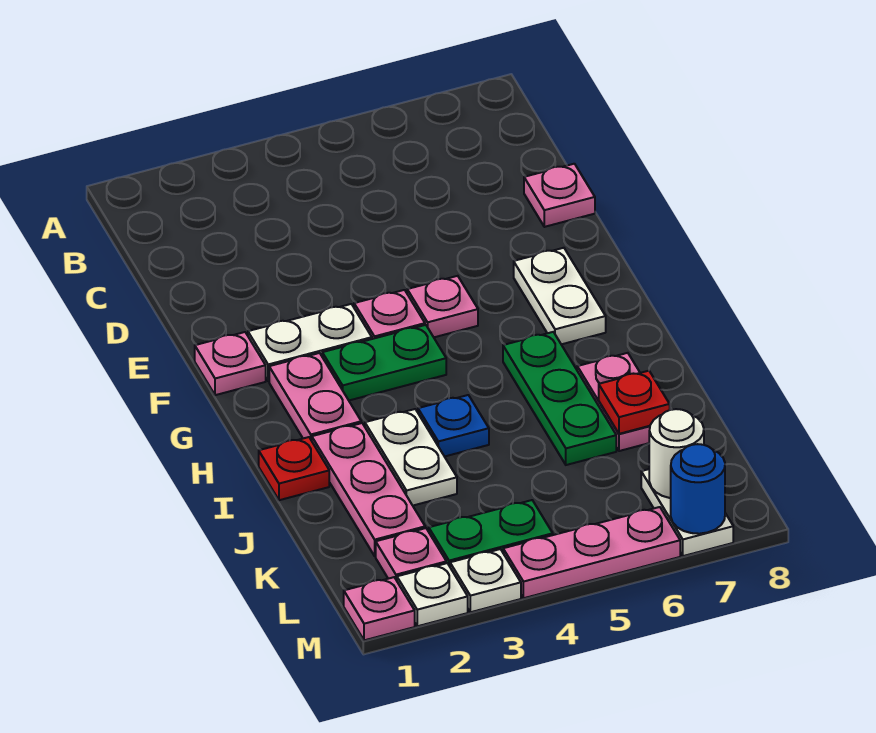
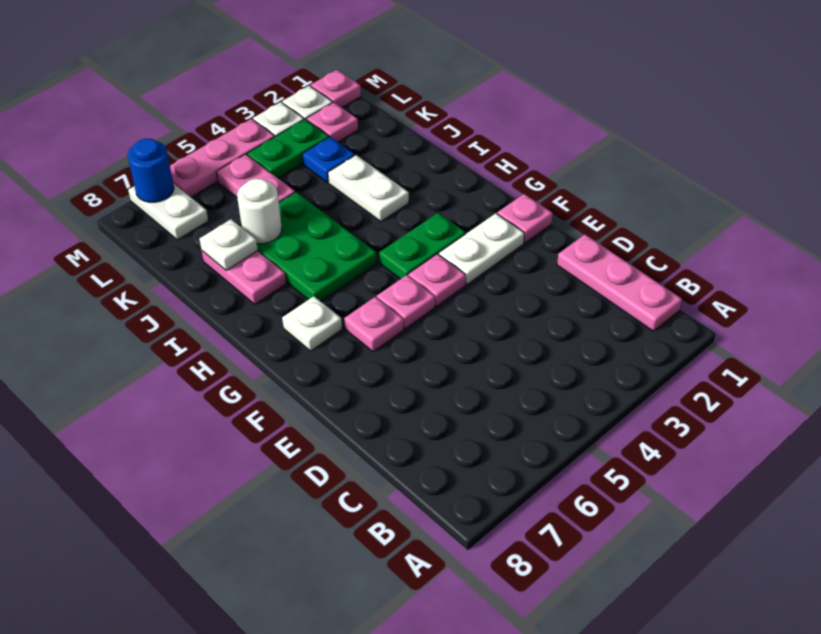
pink 1x1 plate [524,164,595,227] -> pink 1x1 plate moved to [344,297,404,352]
white 1x2 plate [514,248,606,344] -> white 1x1 plate [282,296,342,351]
pink 1x2 plate [269,353,361,441] -> pink 1x2 plate moved to [216,154,295,202]
green 1x3 plate [503,332,616,465] -> green 2x3 plate [240,192,377,301]
red 1x1 plate [259,437,329,500] -> none
pink 1x3 plate [312,423,425,556] -> pink 1x3 plate moved to [557,234,682,331]
blue 1x1 plate [418,395,489,457] -> blue 1x1 plate moved to [302,137,355,183]
red 1x1 plate [599,371,670,434] -> white 1x1 plate [200,219,258,271]
white 1x1 round brick [649,409,704,498] -> white 1x1 round brick moved to [237,179,282,244]

